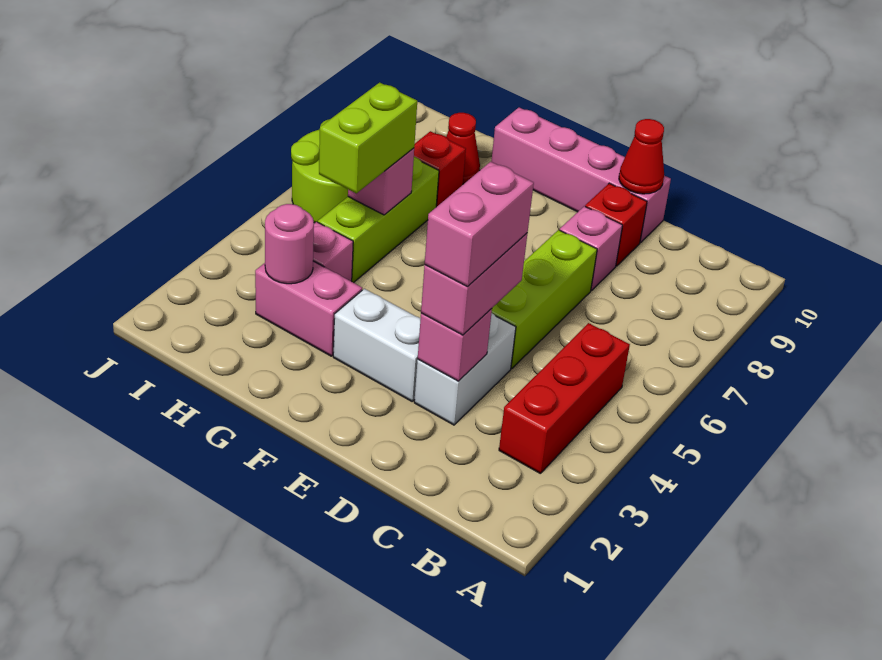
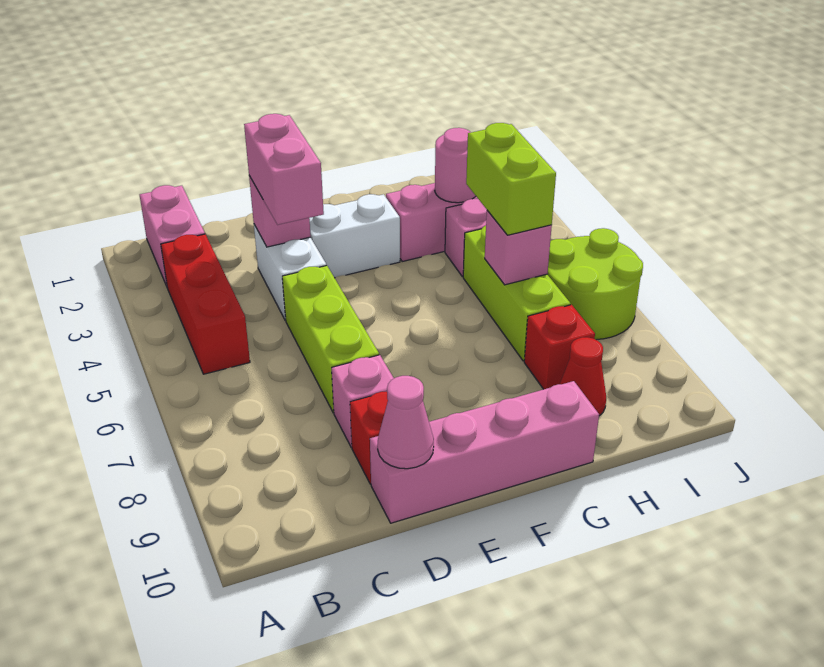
pink 1x2 brick [425,162,534,287] -> pink 1x2 brick moved to [140,185,205,286]
red 1x1 cone [619,119,664,194] -> pink 1x1 cone [378,376,434,469]

